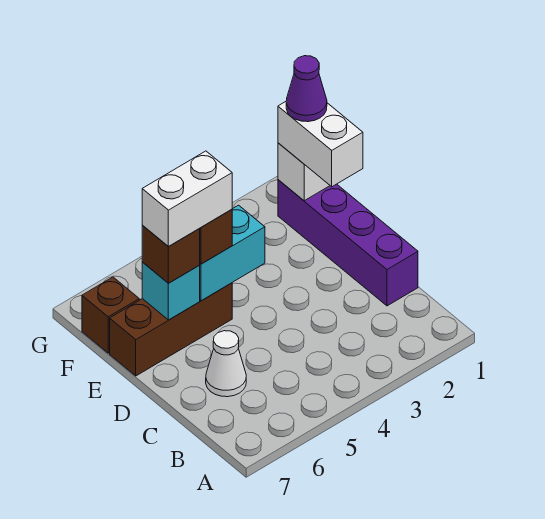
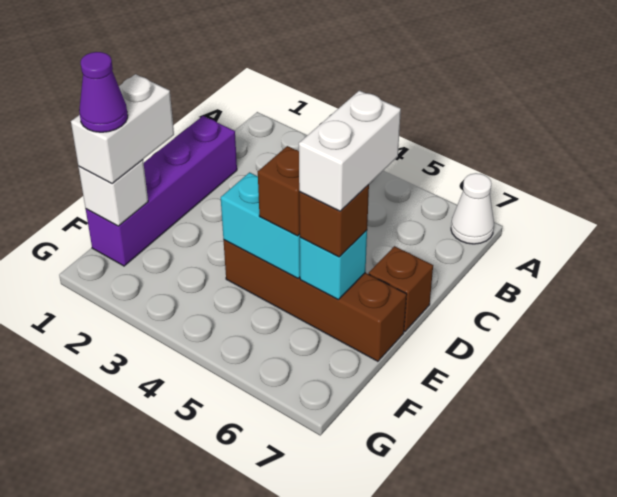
white 1x1 cone [206,331,246,397] -> white 1x1 cone moved to [451,173,494,244]
brown 1x3 brick [110,283,232,376] -> brown 1x4 brick [223,240,407,361]
white 1x2 brick [142,151,232,247] -> white 1x2 brick turned to [299,91,401,211]
brown 1x1 brick [82,277,139,353] -> brown 1x1 brick moved to [369,246,433,332]

